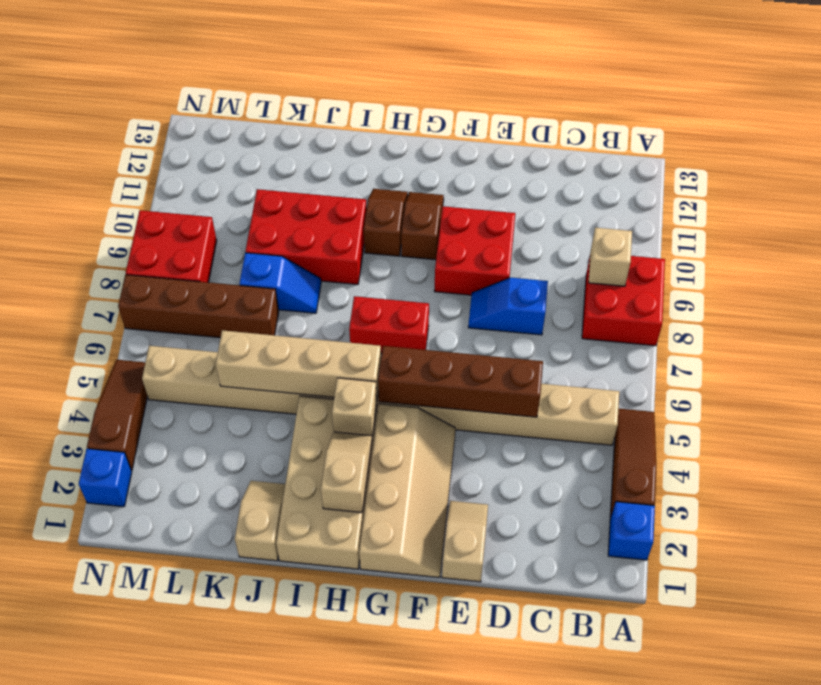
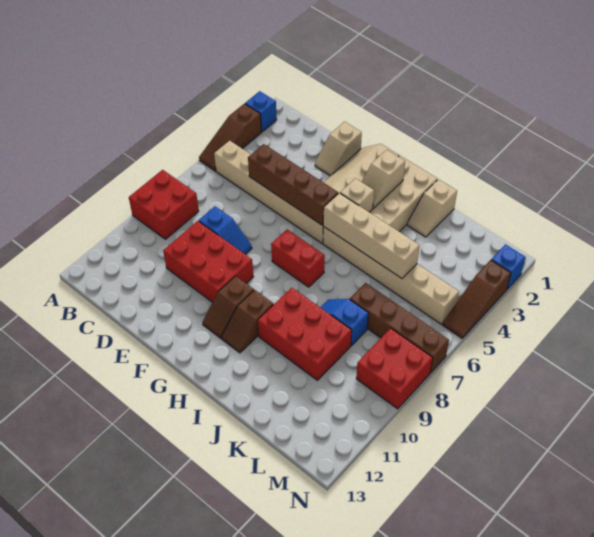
tan 1x1 brick [588,228,632,286] -> none
red 2x2 brick [434,206,515,295] -> red 2x3 brick [163,221,254,302]

